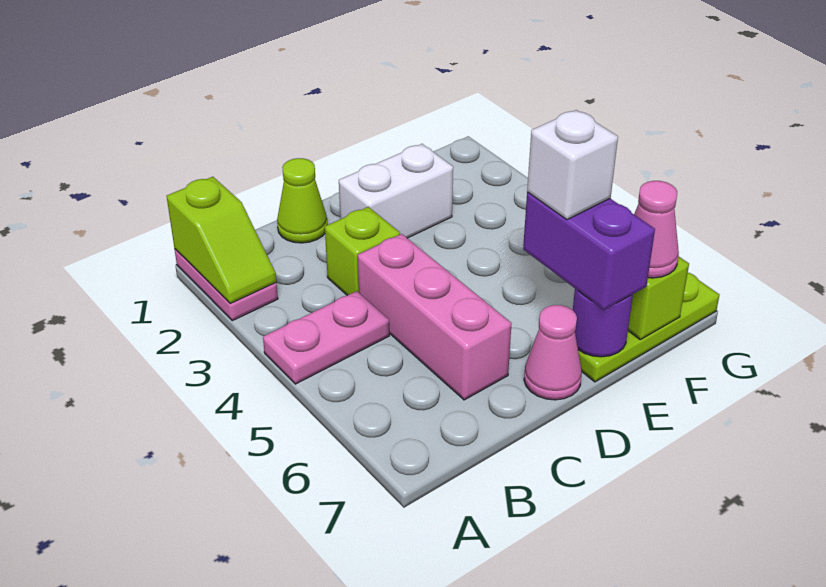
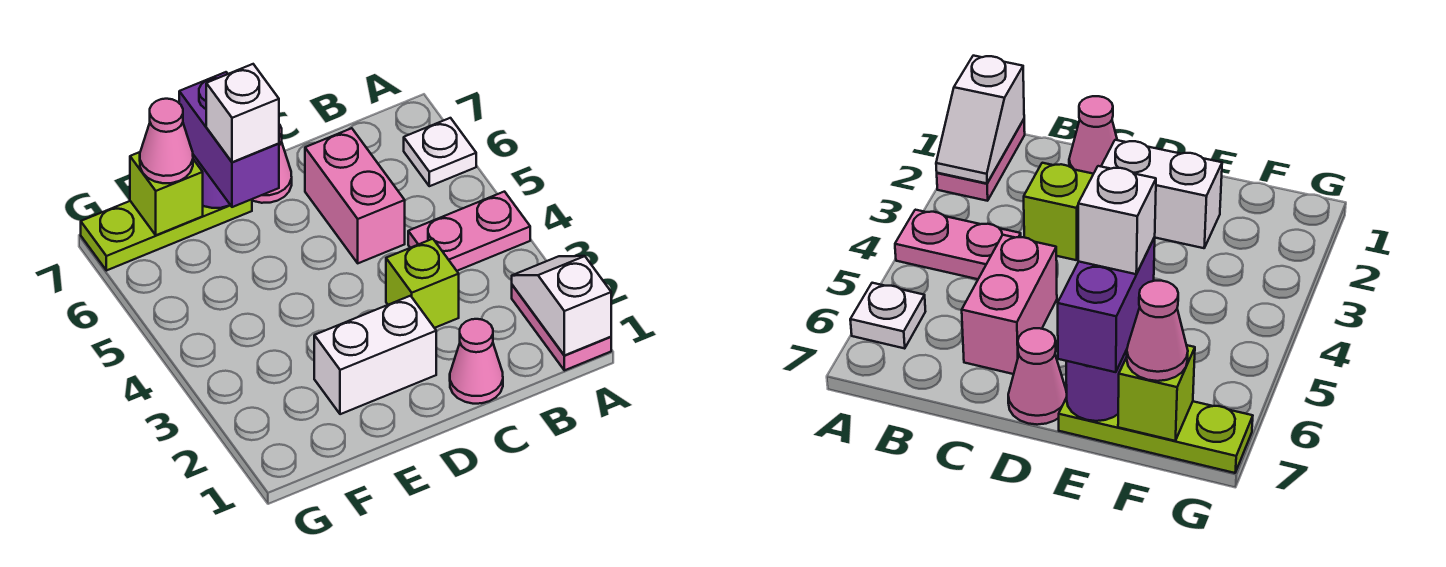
lime 1x2 slope [167,177,276,303] -> white 1x2 slope [512,256,611,355]
none -> white 1x1 plate [404,118,476,186]
lime 1x1 cone [277,158,328,243] -> pink 1x1 cone [450,319,503,404]
pink 1x3 brick [358,234,512,400] -> pink 1x2 brick [305,128,405,263]

